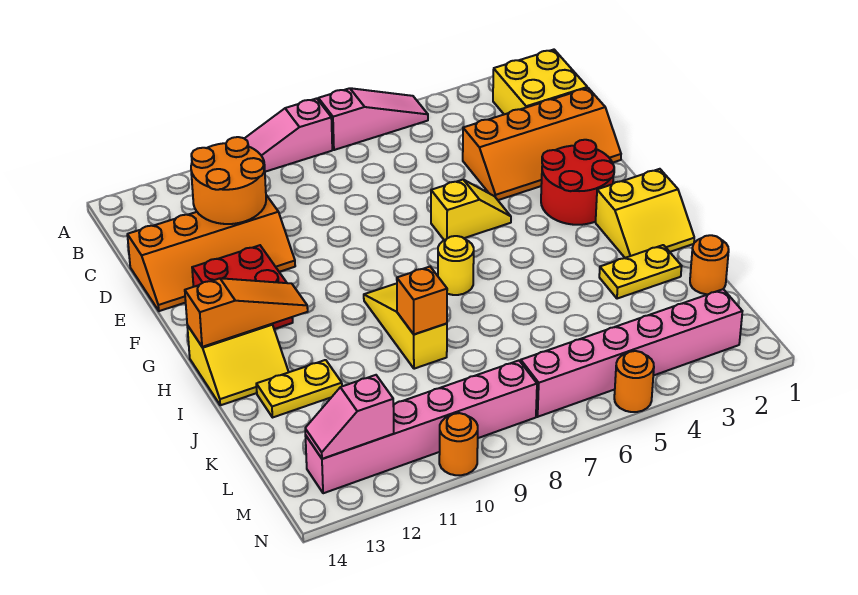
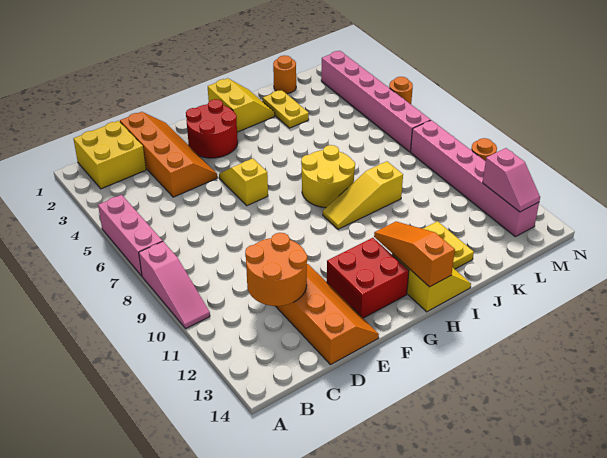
pink 1x3 slope [318,88,428,150] -> pink 1x3 brick [98,195,163,276]
yellow 1x1 round brick [438,236,474,295] -> yellow 2x2 round brick [301,145,355,208]
orange 1x1 brick [397,267,447,334] -> none

